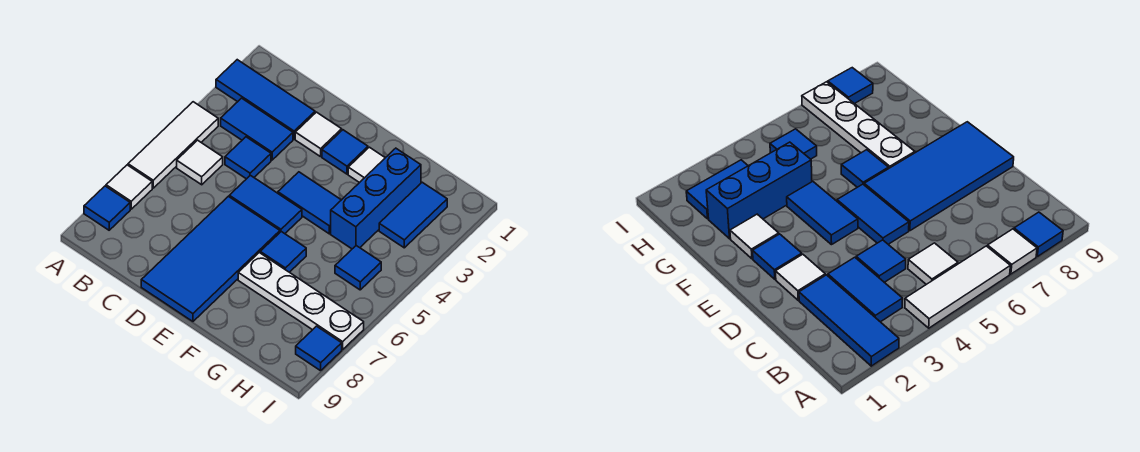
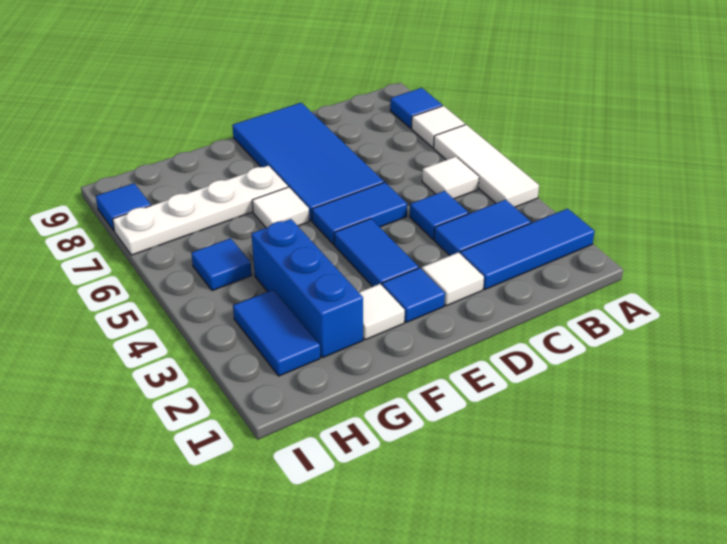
blue 1x2 tile [278,172,341,234] -> blue 1x2 tile turned to [334,219,419,287]
blue 1x1 tile [260,232,306,272] -> white 1x1 tile [252,187,309,228]

